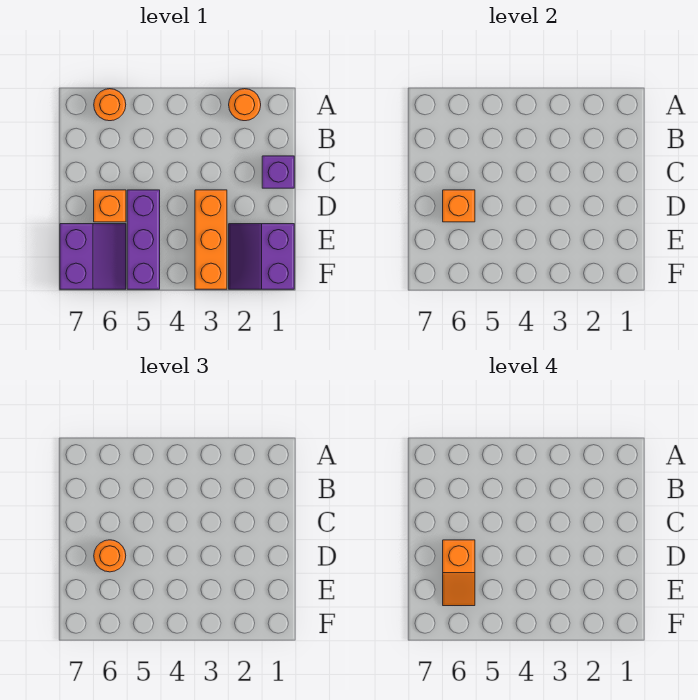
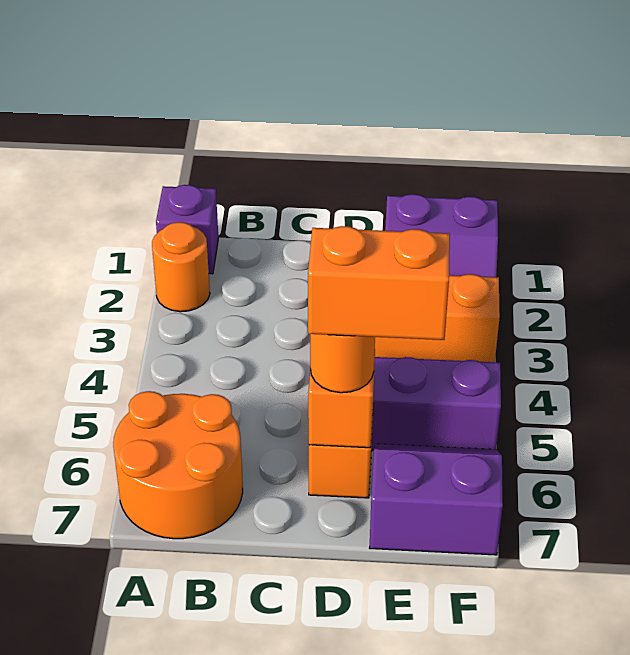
orange 1x1 round brick [94,89,126,121] -> orange 2x2 round brick [113,391,243,539]
purple 1x1 brick [262,156,294,188] -> purple 1x1 brick moved to [156,185,218,274]
orange 1x2 slope [443,540,475,606] -> orange 1x2 brick [308,226,450,340]

